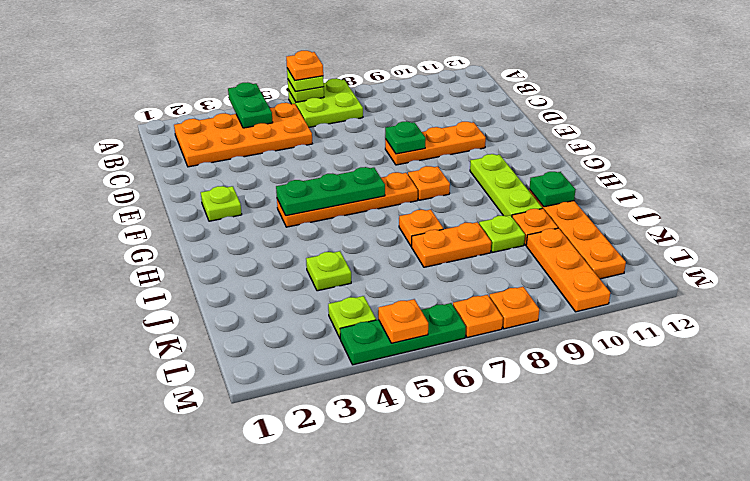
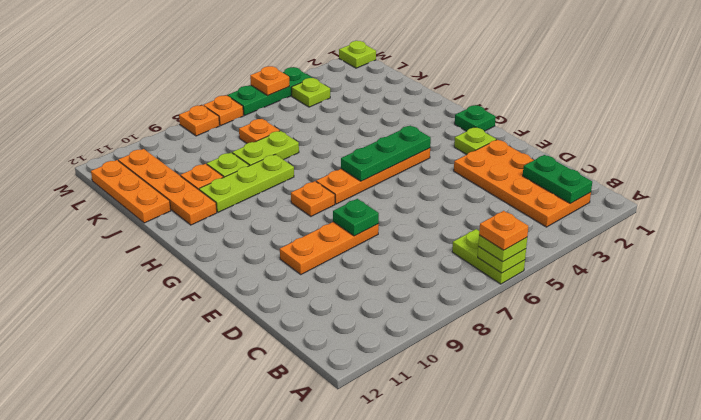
green 1x2 plate [228,82,273,128] -> green 1x2 plate moved to [523,155,592,204]
lime 2x2 plate [288,78,363,127] -> lime 1x2 plate [452,229,525,284]
orange 2x4 plate [174,103,312,167] -> orange 2x4 plate turned to [454,140,591,227]
lime 1x3 plate [470,154,542,216] -> lime 1x3 plate turned to [199,154,294,212]
orange 1x1 plate [399,210,443,246] -> orange 1x1 plate moved to [239,119,280,143]
green 1x1 plate [529,172,576,207] -> green 1x1 plate moved to [455,105,496,131]
lime 1x1 plate [306,251,351,291] -> lime 1x1 plate moved to [339,41,376,68]
orange 1x2 plate [411,222,491,267] -> lime 1x2 plate [232,131,299,166]
orange 1x3 plate [526,228,610,312] -> orange 1x3 plate moved to [91,160,171,223]

